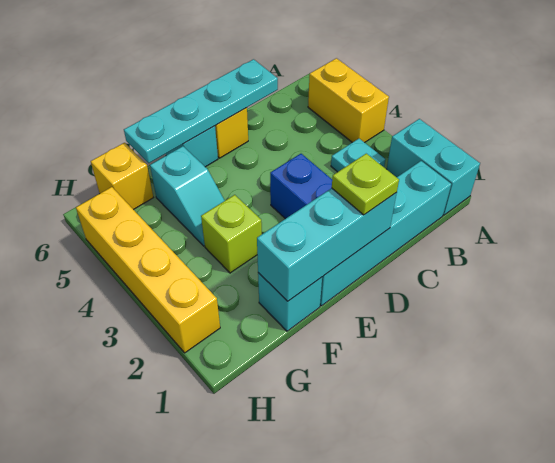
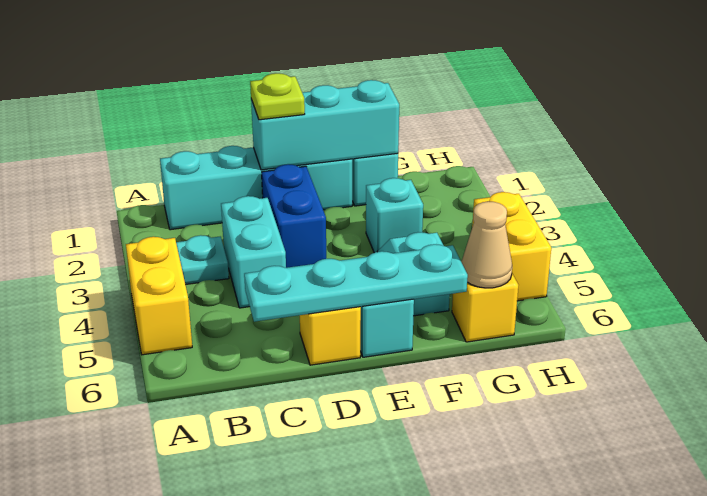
cyan 1x2 brick [387,119,480,215] -> cyan 1x2 brick moved to [221,196,286,308]
lime 1x1 brick [201,195,262,273] -> cyan 1x1 brick [366,178,423,253]
none -> tan 1x1 cone [461,201,512,288]
yellow 1x4 brick [76,187,220,353] -> yellow 1x2 brick [472,192,551,301]

